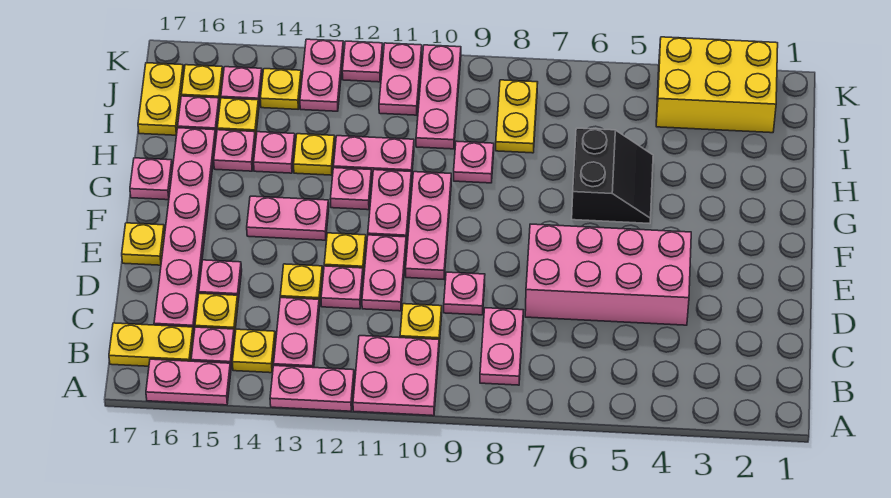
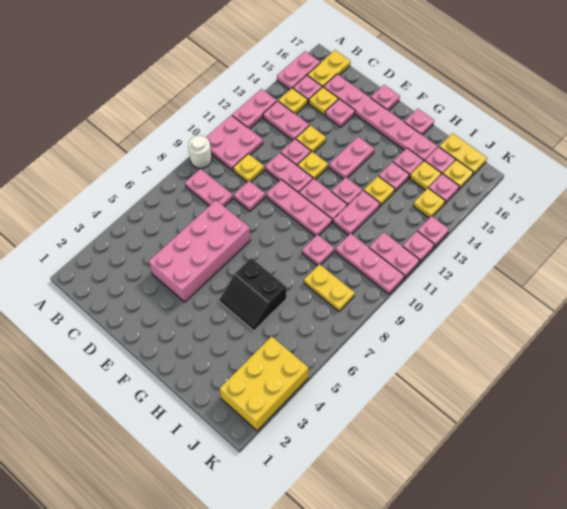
none -> white 1x1 round brick [188,135,212,168]
yellow 1x1 plate [122,223,165,265] -> pink 1x1 plate [371,85,400,111]
pink 1x2 plate [300,39,344,111] -> pink 1x1 plate [418,216,449,247]

